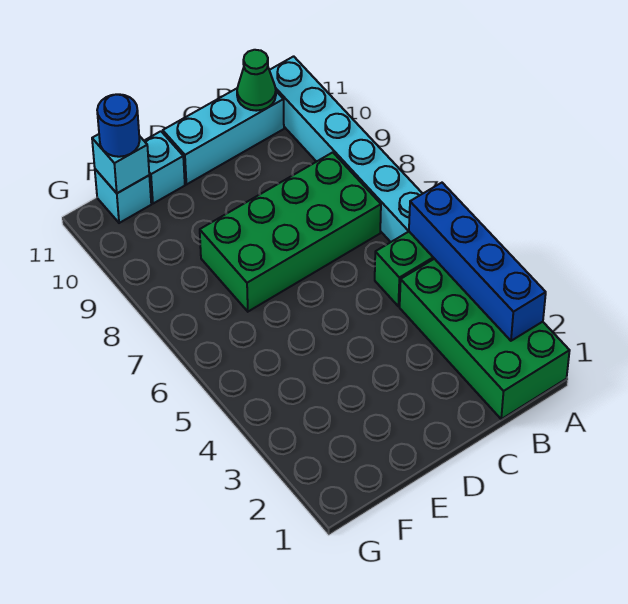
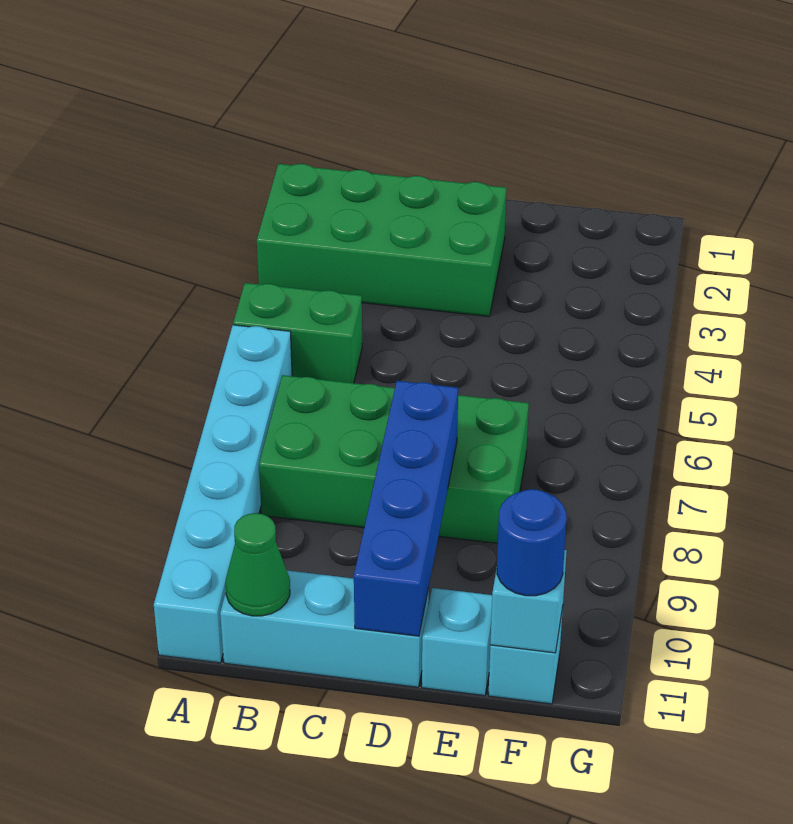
green 2x4 brick [400,259,570,419] -> green 2x4 brick turned to [257,164,507,317]
blue 1x4 brick [409,183,546,341] -> blue 1x4 brick moved to [354,381,458,636]

